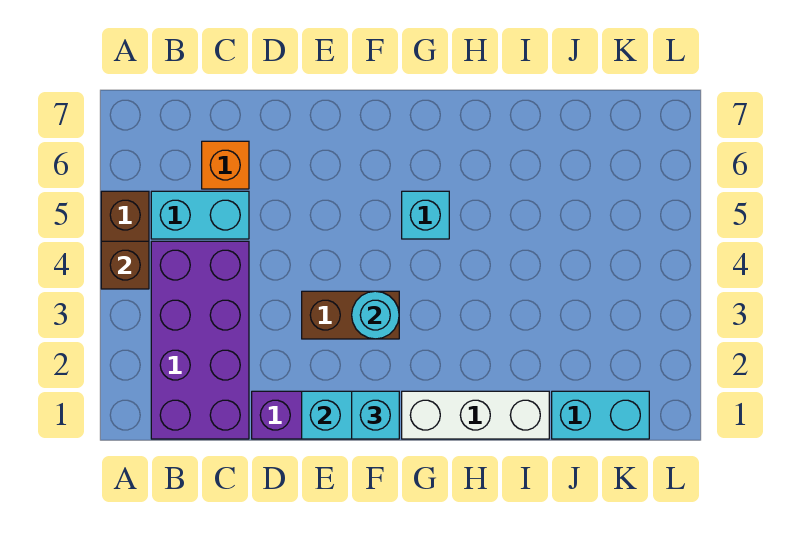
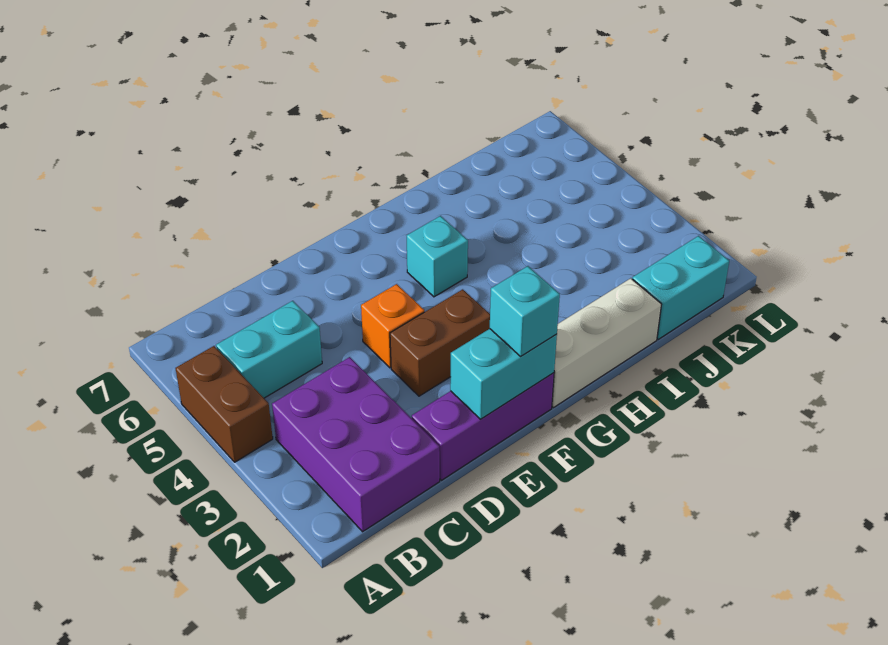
brown 1x1 brick [101,241,149,289] -> none
purple 2x4 brick [151,241,249,439] -> purple 2x3 brick [272,357,440,532]
orange 1x1 brick [202,141,249,189] -> orange 1x1 brick moved to [361,284,424,368]
cyan 1x1 round brick [352,291,399,339] -> none

